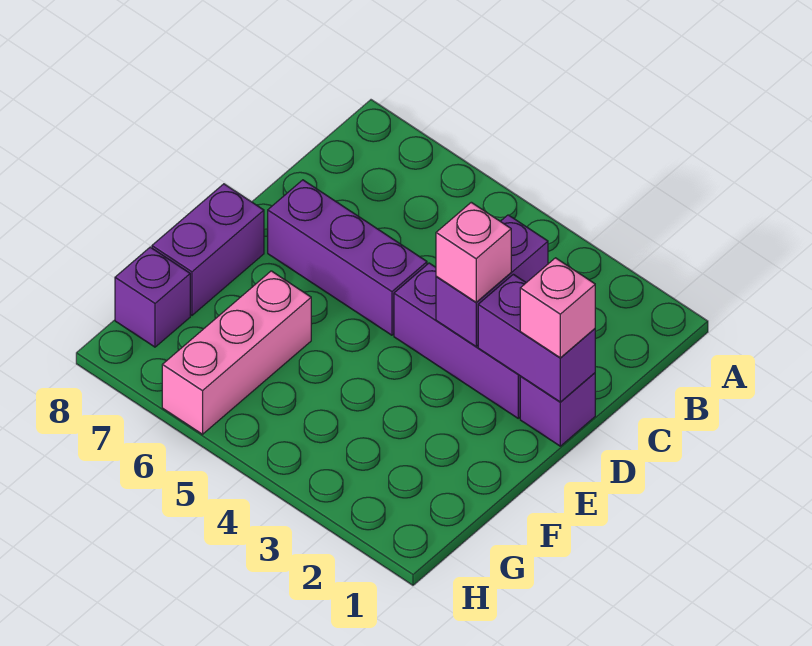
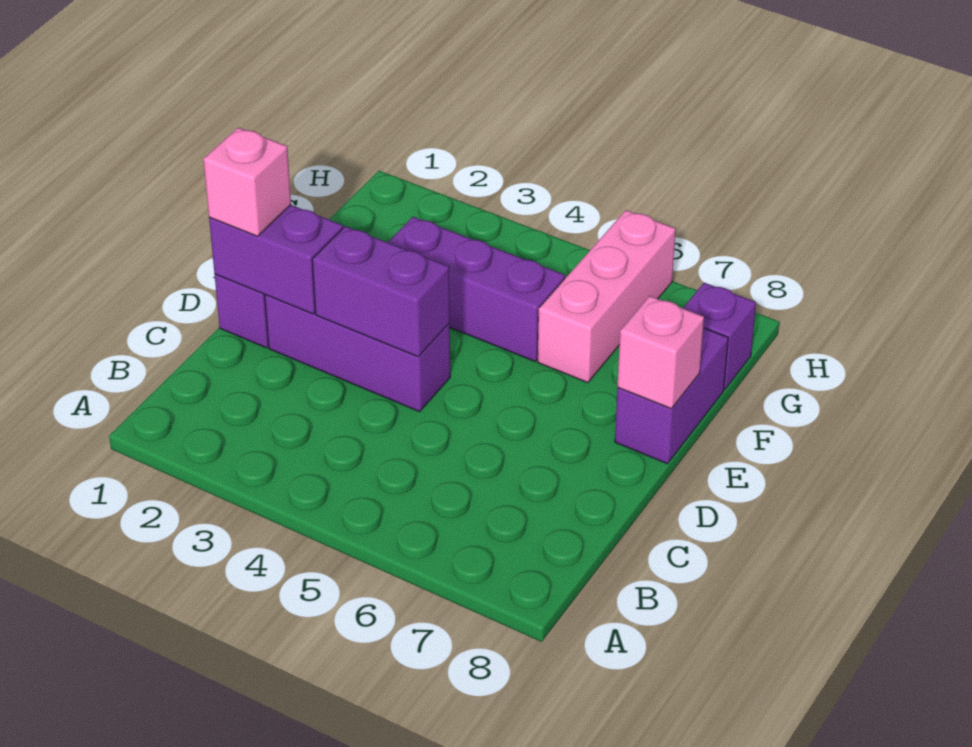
purple 1x2 brick [436,215,548,346] -> purple 1x2 brick turned to [312,226,450,357]
pink 1x1 brick [436,202,511,302] -> pink 1x1 brick moved to [617,296,704,409]
purple 1x3 brick [268,180,427,335] -> purple 1x3 brick moved to [388,217,565,361]

